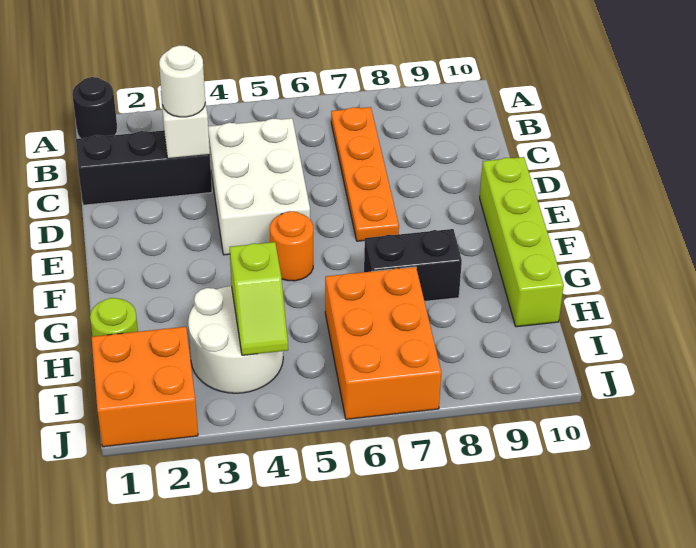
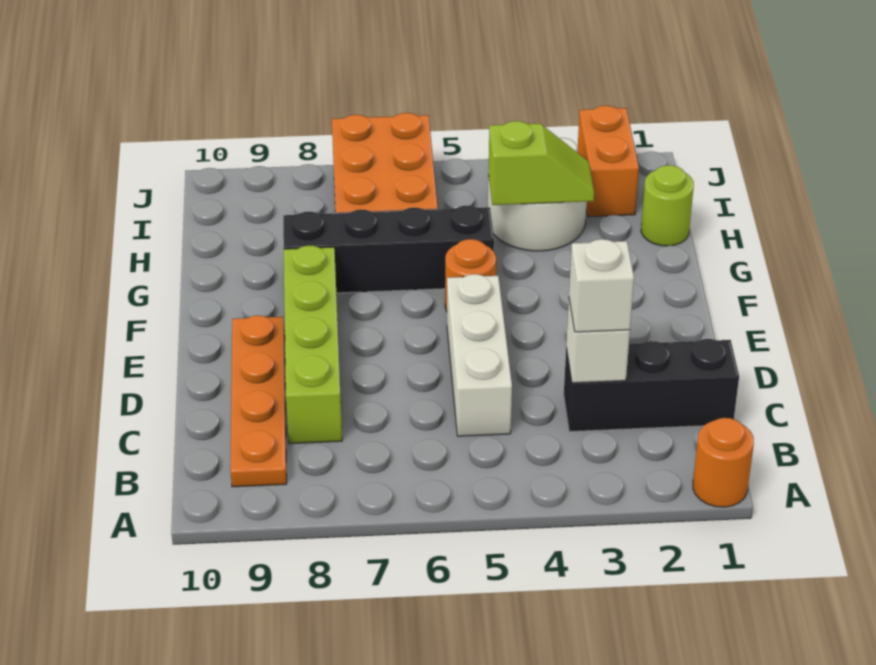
black 1x1 round brick [72,77,117,138] -> orange 1x1 round brick [693,418,754,507]
orange 1x4 plate [331,107,399,241] -> orange 1x4 plate moved to [230,316,287,487]
white 1x1 round brick [159,45,205,117] -> white 1x1 brick [569,239,634,332]
white 2x3 brick [208,118,310,255] -> white 1x3 brick [447,274,512,436]
lime 1x4 brick [480,157,564,327] -> lime 1x4 brick moved to [284,246,342,444]
black 1x2 brick [364,229,462,301] -> black 1x4 brick [283,205,494,293]
lime 1x2 slope [230,242,288,355] -> lime 1x2 slope turned to [488,121,594,205]
orange 2x2 brick [92,327,198,447] -> orange 1x2 brick [577,106,639,217]

